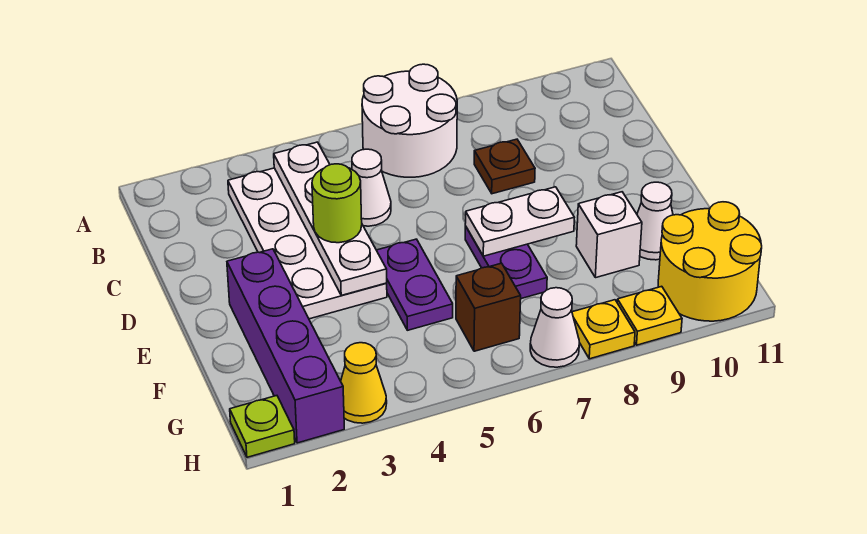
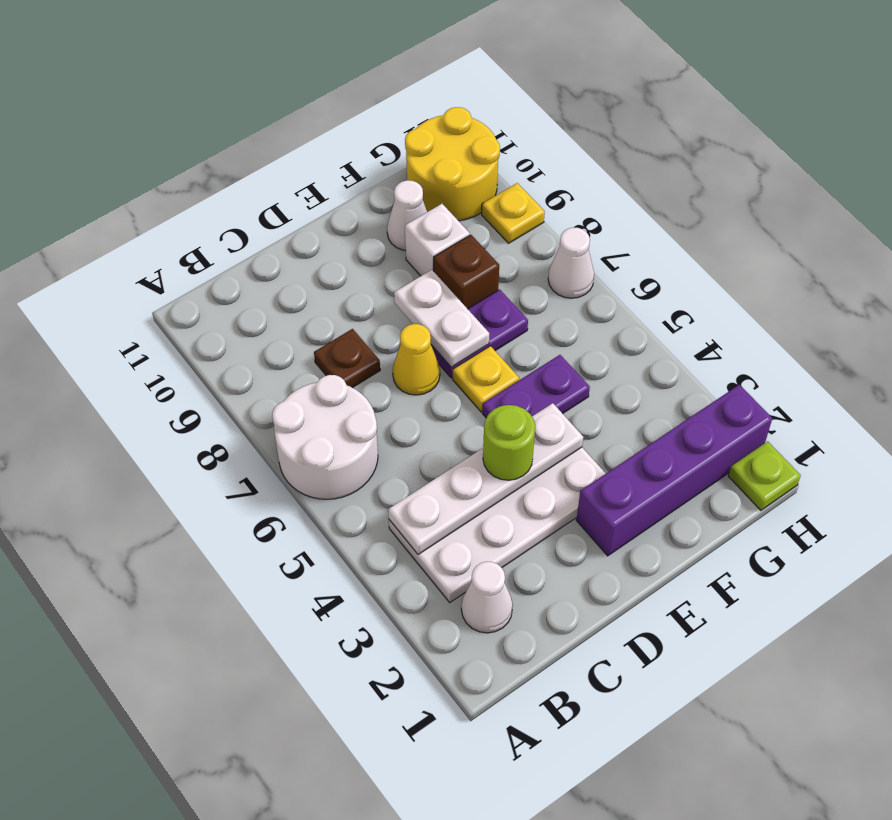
white 1x1 cone [352,149,391,226] -> white 1x1 cone moved to [461,562,513,633]
brown 1x1 brick [456,263,521,351] -> brown 1x1 brick moved to [434,235,499,309]
yellow 1x1 cone [341,343,387,423] -> yellow 1x1 cone moved to [393,324,440,395]
yellow 1x1 plate [572,300,635,359] -> yellow 1x1 plate moved to [453,346,519,412]

